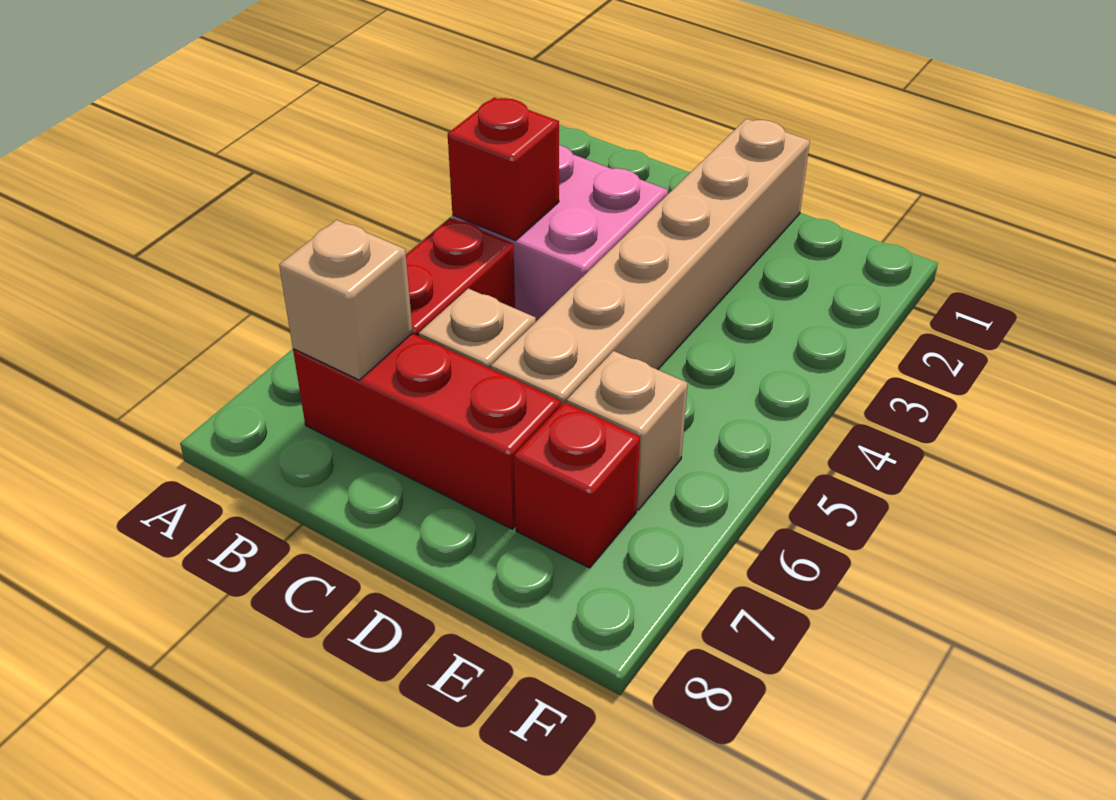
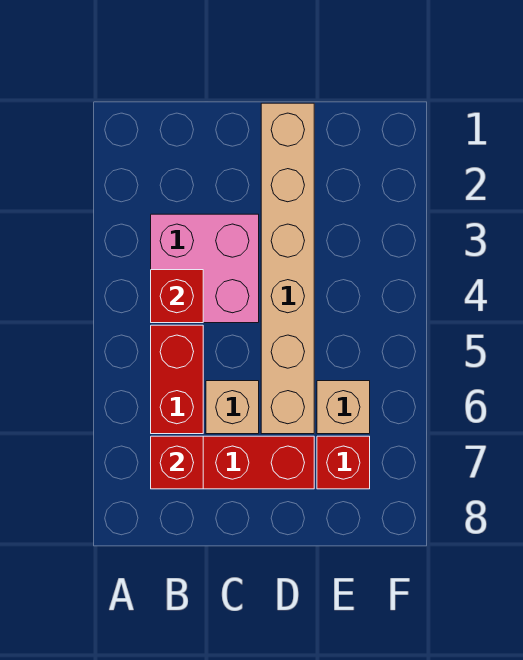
tan 1x1 brick [279,220,413,380] -> red 1x1 brick [151,436,203,489]

